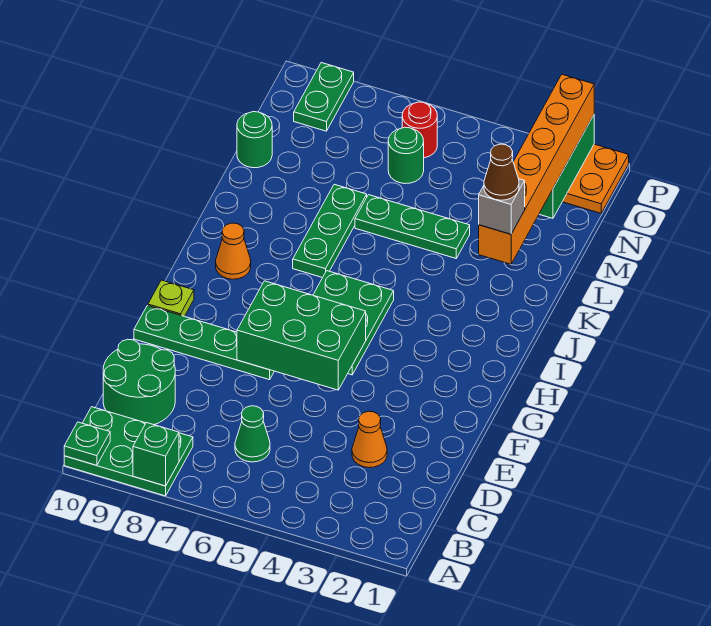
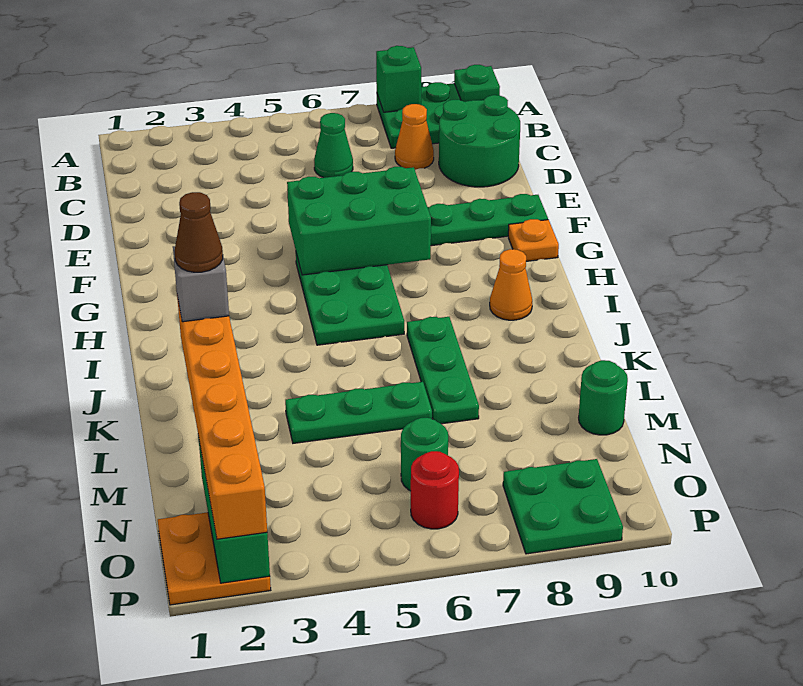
orange 1x1 cone [352,411,387,468] -> orange 1x1 cone moved to [395,104,434,170]
lime 1x1 plate [148,280,194,316] -> orange 1x1 plate [508,219,559,261]
green 1x2 plate [294,63,354,131] -> green 2x2 plate [503,459,623,554]

